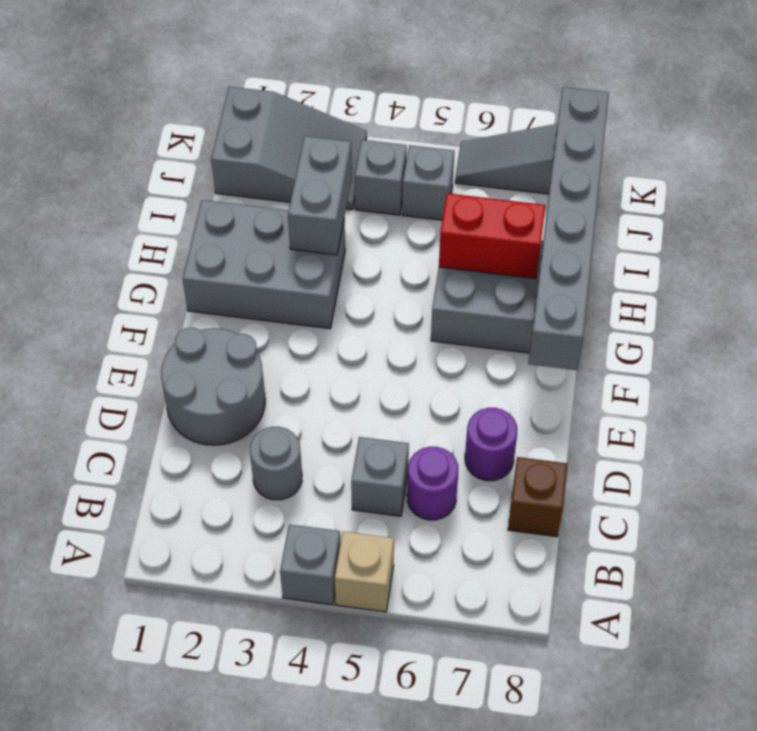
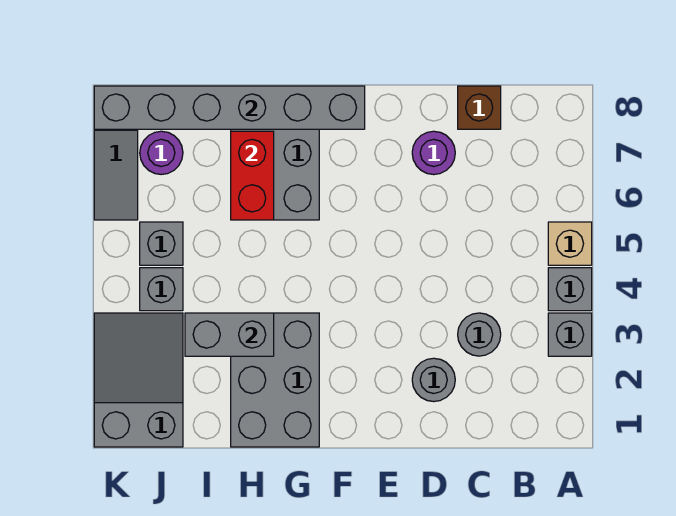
grey 1x1 brick [351,437,409,516] -> grey 1x1 brick moved to [548,313,592,356]
purple 1x1 round brick [407,447,458,520] -> purple 1x1 round brick moved to [140,131,183,175]
grey 2x2 round brick [161,327,265,445] -> grey 1x1 round brick [412,358,455,402]

